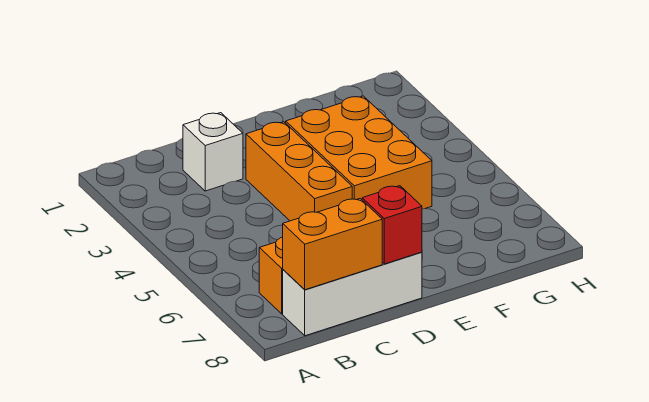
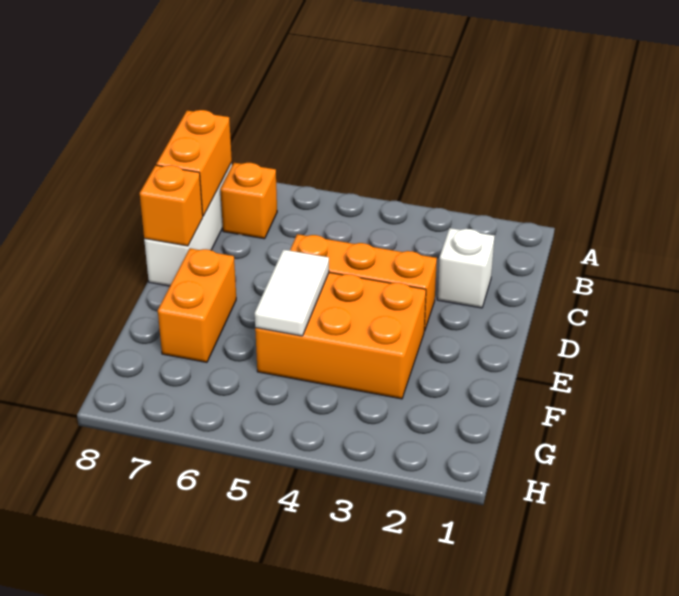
red 1x1 brick [362,186,422,264] -> orange 1x1 brick [140,165,203,246]
none -> white 1x2 tile [255,250,329,336]
none -> orange 1x2 brick [158,248,236,362]

